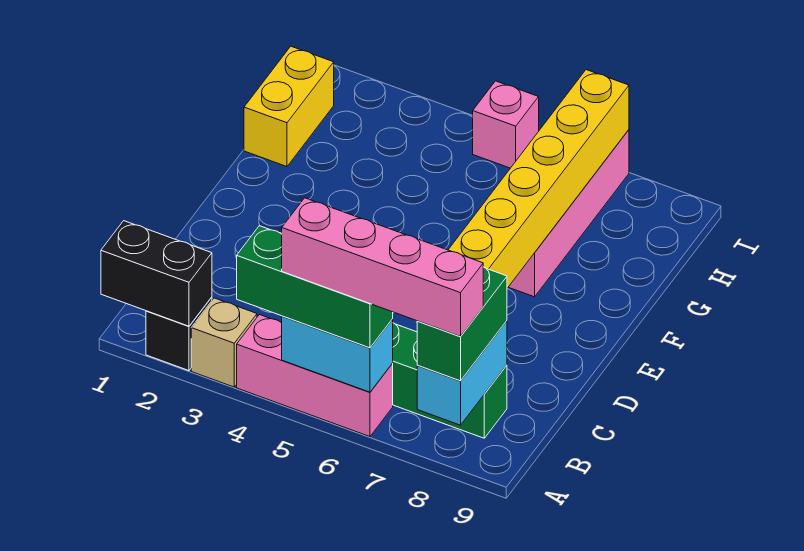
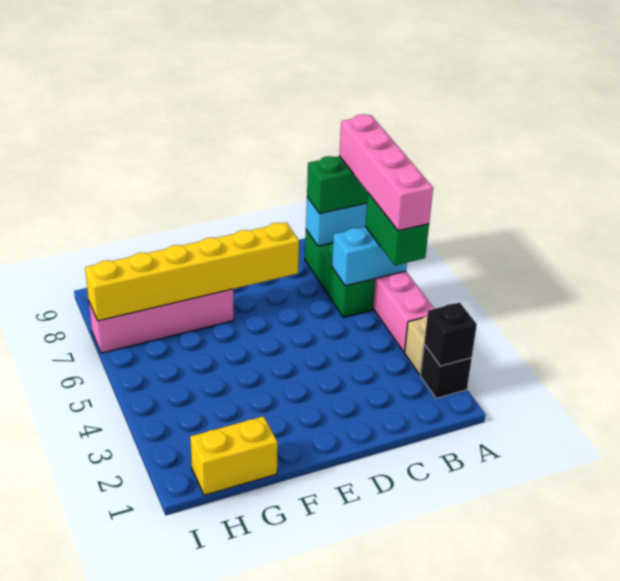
black 1x2 brick [101,221,212,326] -> black 1x1 brick [424,303,477,366]
green 1x3 brick [237,226,393,348] -> green 1x2 brick [365,193,429,265]
cyan 1x2 brick [282,316,393,392] -> cyan 1x2 brick turned to [332,227,407,286]
pink 1x1 brick [473,81,539,168] -> none

